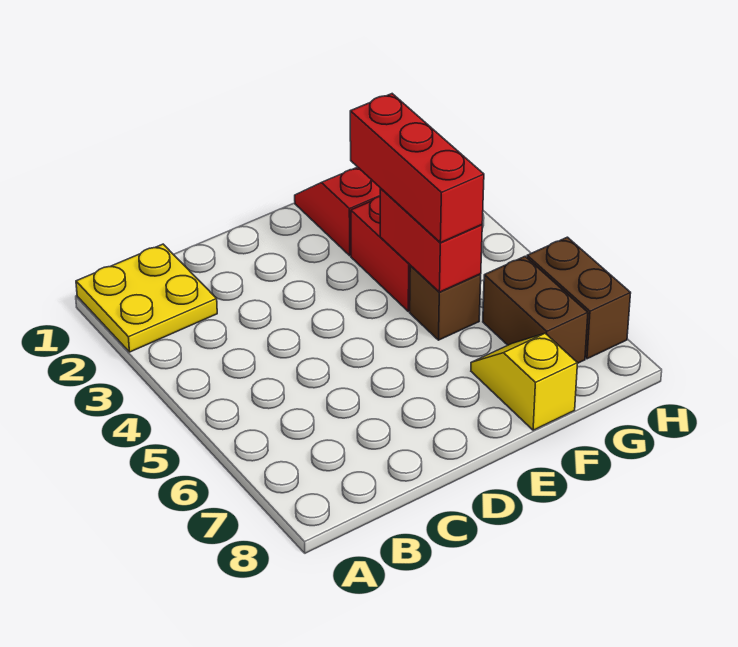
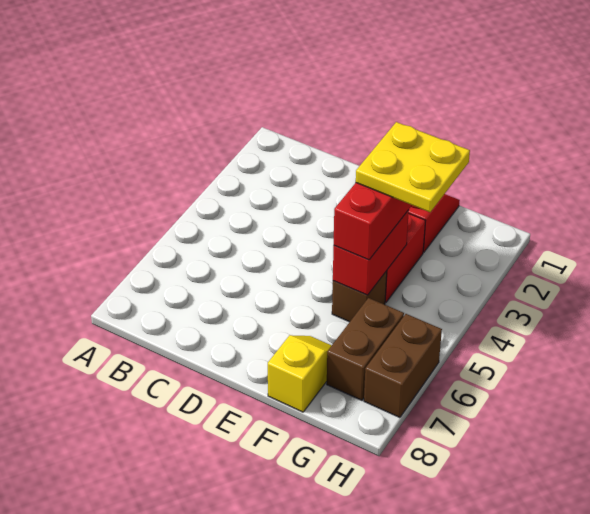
yellow 2x2 plate [76,244,217,352] -> yellow 2x2 plate moved to [356,122,470,212]

